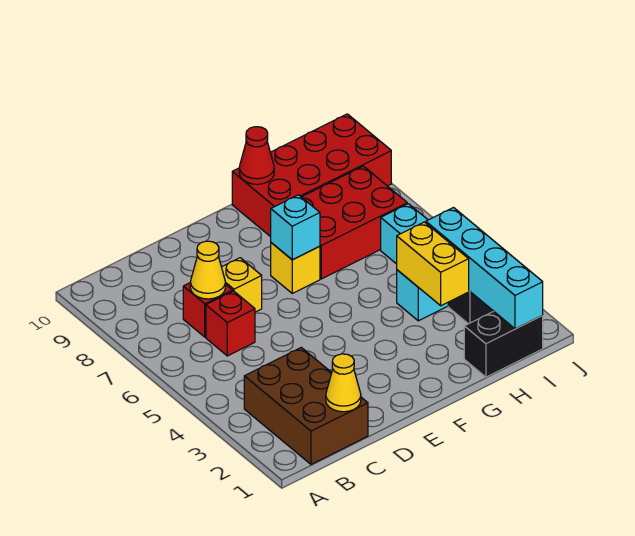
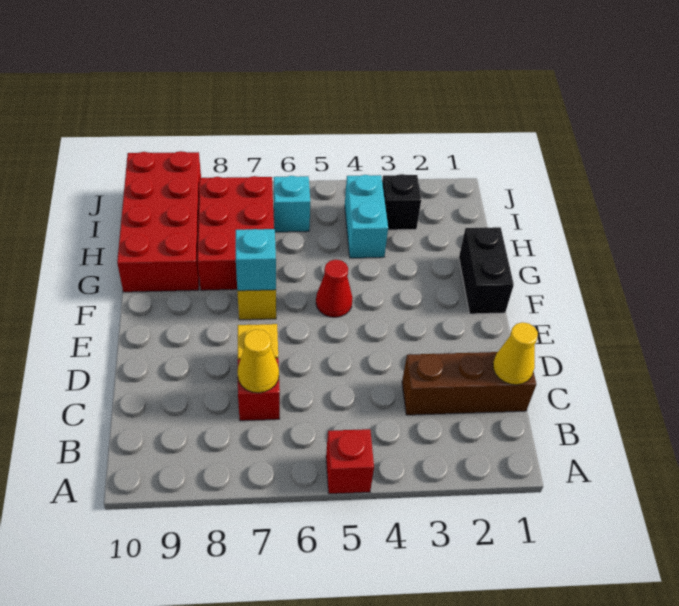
brown 2x3 brick [244,347,368,464] -> brown 1x3 brick [402,352,536,415]
red 1x1 brick [206,291,255,356] -> red 1x1 brick moved to [326,429,374,494]
red 1x1 cone [239,127,274,184] -> red 1x1 cone moved to [316,259,353,317]
black 1x2 brick [464,312,543,377] -> black 1x2 brick moved to [459,227,514,314]
yellow 1x2 brick [397,222,469,306] -> none
cyan 1x4 brick [426,208,543,329] -> none

